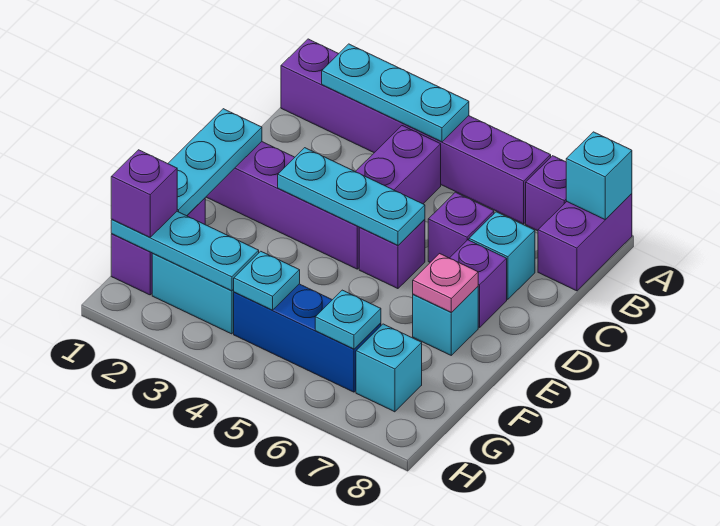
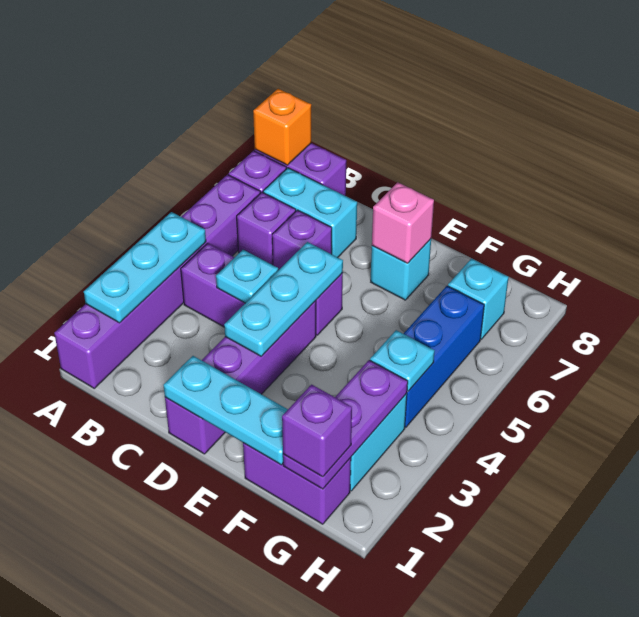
cyan 1x1 brick [566,132,632,220] -> orange 1x1 brick [253,89,311,165]
cyan 1x1 brick [469,212,535,299] -> cyan 1x2 brick [263,168,357,257]
purple 1x1 brick [450,240,507,327] -> purple 1x1 brick moved to [237,192,296,265]
pink 1x1 plate [413,254,478,312] -> pink 1x1 brick [372,182,434,263]
cyan 1x3 plate [111,211,259,291] -> purple 1x3 plate [283,360,408,489]
cyan 1x1 plate [315,290,381,349] -> cyan 1x1 plate moved to [216,250,278,303]

